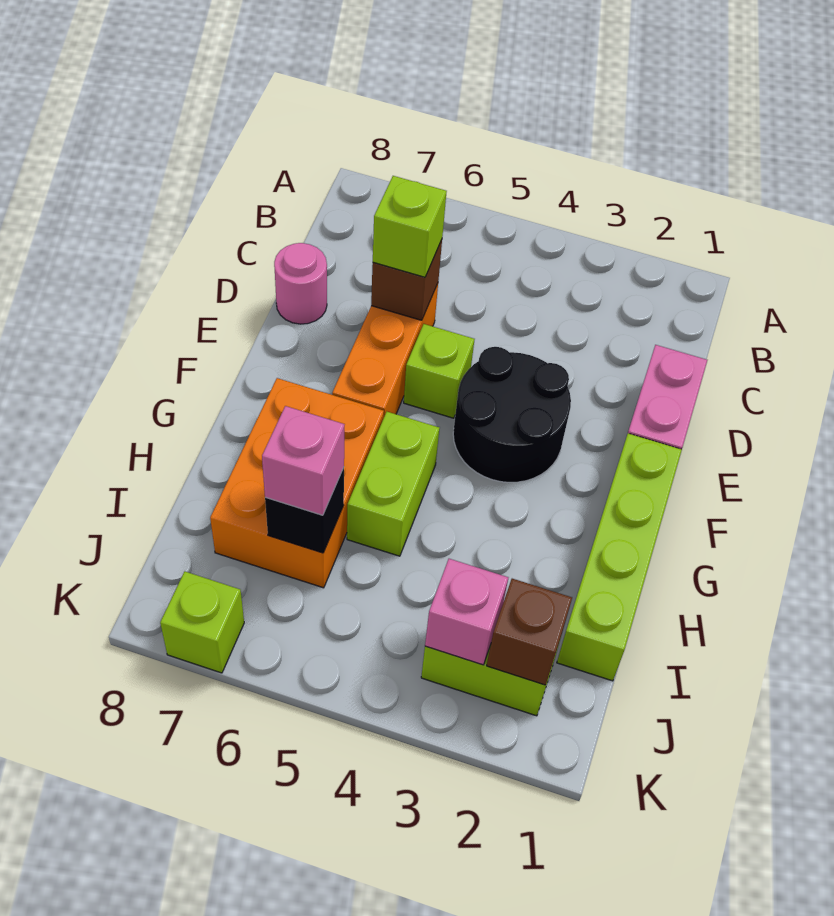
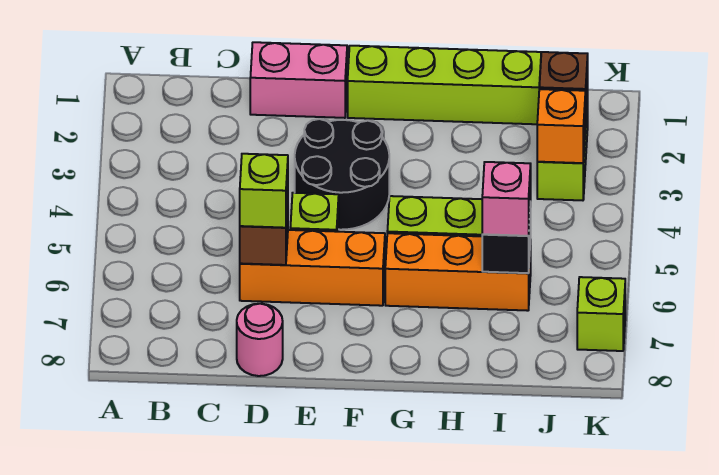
orange 2x3 brick [210,378,384,588] -> orange 1x3 brick [385,233,531,311]
pink 1x1 brick [425,559,508,665] -> orange 1x1 brick [537,89,585,163]

